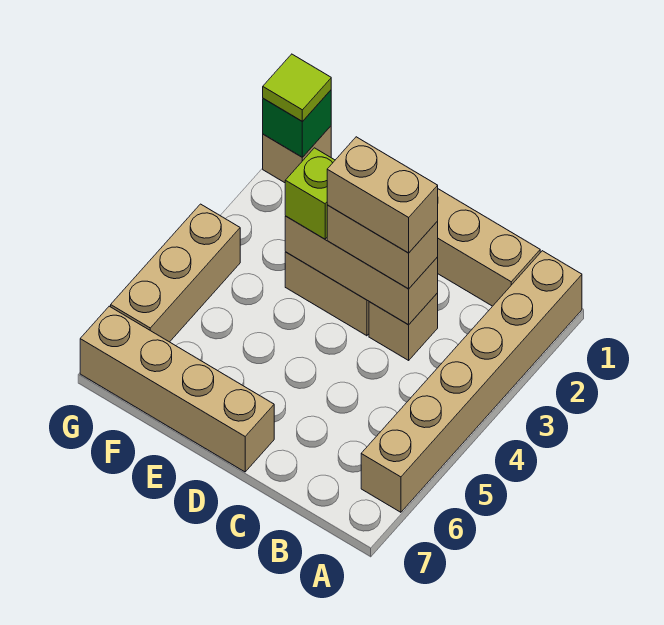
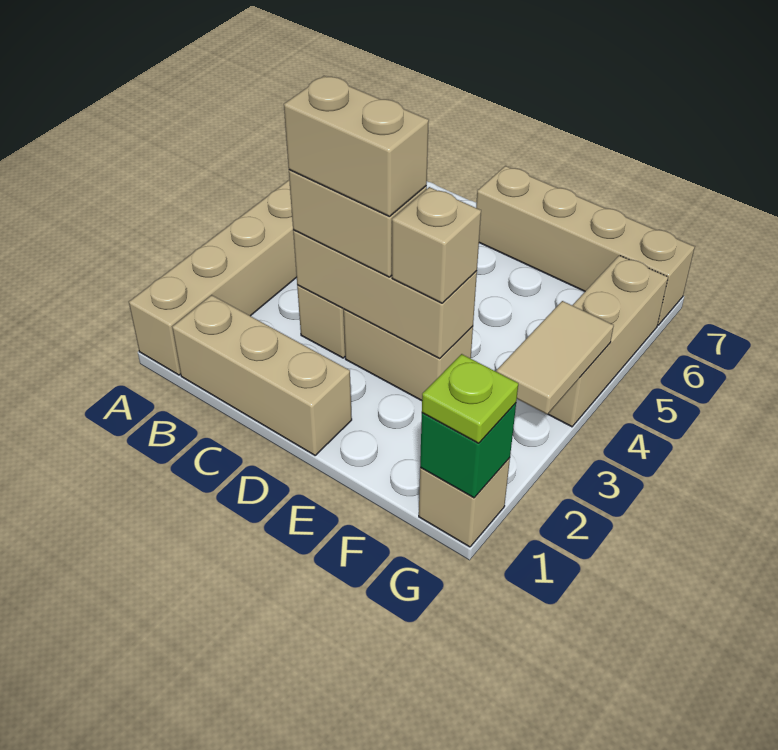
lime 1x1 brick [285,148,335,239] -> tan 1x1 brick [392,187,481,303]
lime 1x1 tile [263,54,331,122] -> lime 1x1 plate [422,354,518,443]
none -> tan 1x2 tile [496,301,614,414]

